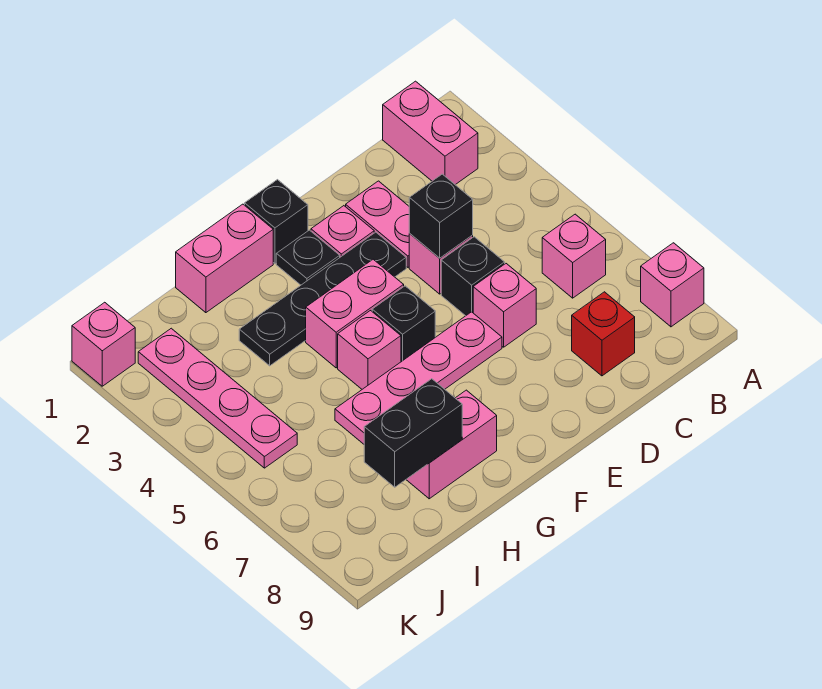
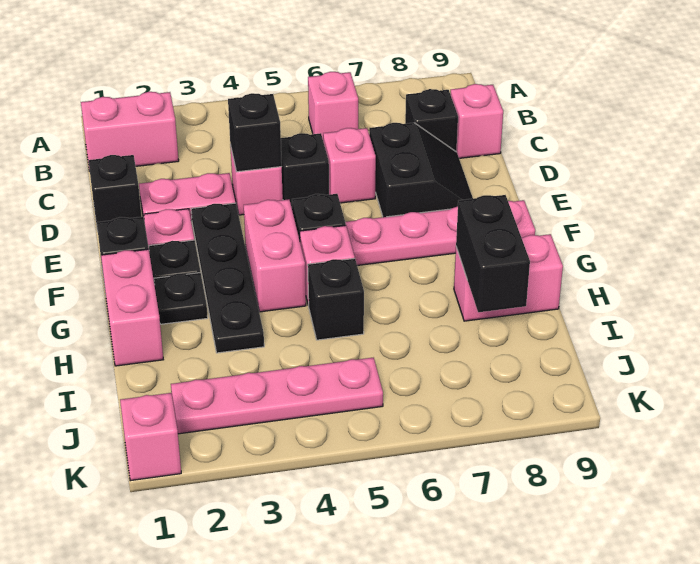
pink 1x1 brick [641,243,704,327] -> pink 1x1 brick moved to [451,84,503,158]
red 1x1 brick [572,292,635,376] -> black 1x1 brick [405,89,458,151]
none -> black 1x1 brick [88,155,142,232]
none -> black 2x2 slope [369,123,473,217]
pink 1x4 plate [335,312,502,444] -> pink 1x4 plate turned to [345,200,535,265]
none -> black 1x1 plate [154,273,208,324]
pink 1x2 brick [406,390,497,499] -> pink 1x2 brick turned to [454,234,563,321]
none -> black 1x1 brick [308,258,364,340]

